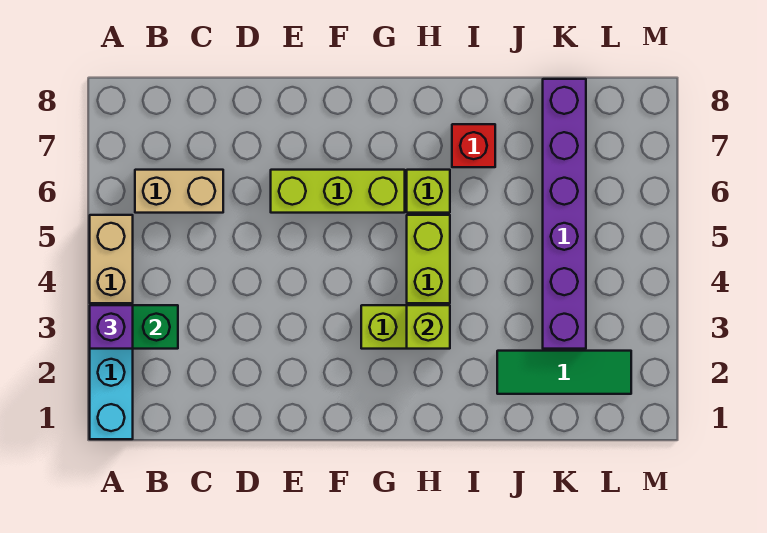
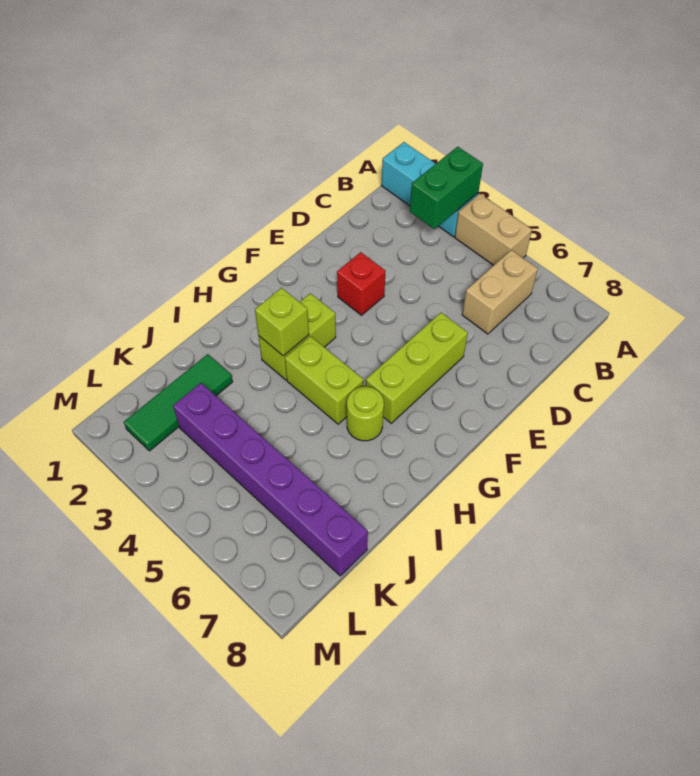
purple 1x1 brick [90,305,133,349] -> none
lime 1x1 brick [407,170,450,213] -> lime 1x1 round brick [347,387,384,441]
red 1x1 brick [452,124,495,167] -> red 1x1 brick moved to [337,252,386,315]

